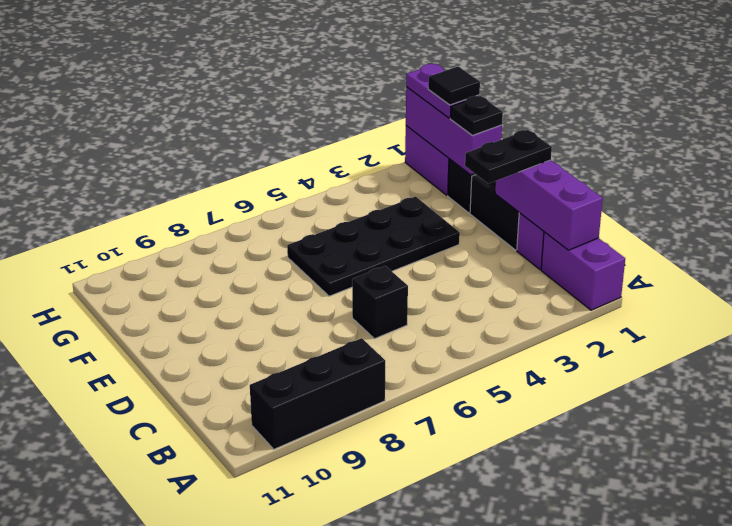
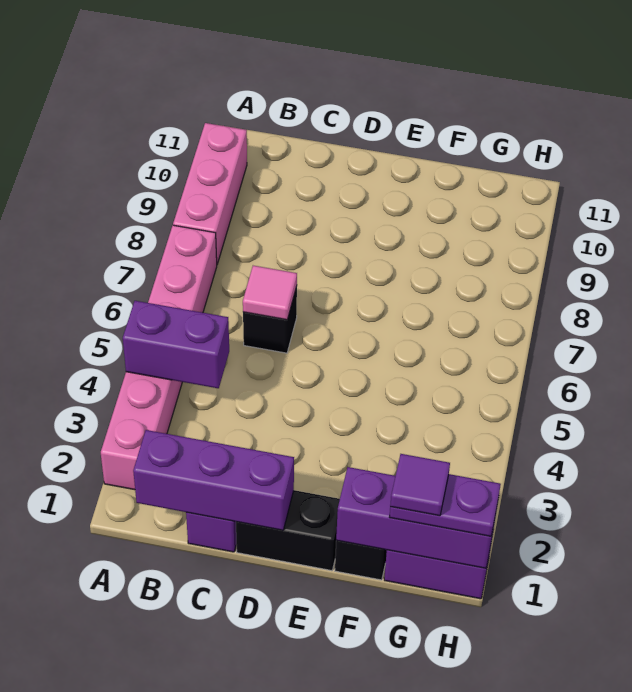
purple 1x2 brick [541,232,625,310] -> purple 1x2 brick moved to [123,301,229,388]
none -> pink 1x6 brick [101,225,217,490]
black 1x3 brick [250,338,385,449] -> pink 1x3 brick [173,123,247,264]
none -> pink 1x1 tile [243,266,297,320]
black 1x2 plate [465,130,552,184] -> none
black 2x4 plate [287,197,460,296] -> none
black 1x1 plate [450,96,503,135] -> none
black 1x1 tile [428,66,480,105] -> purple 1x1 tile [390,454,450,516]

